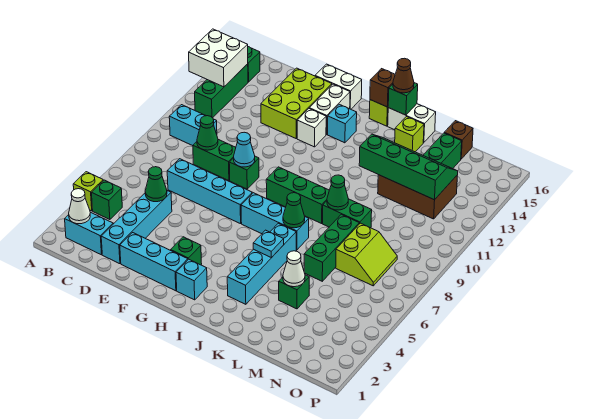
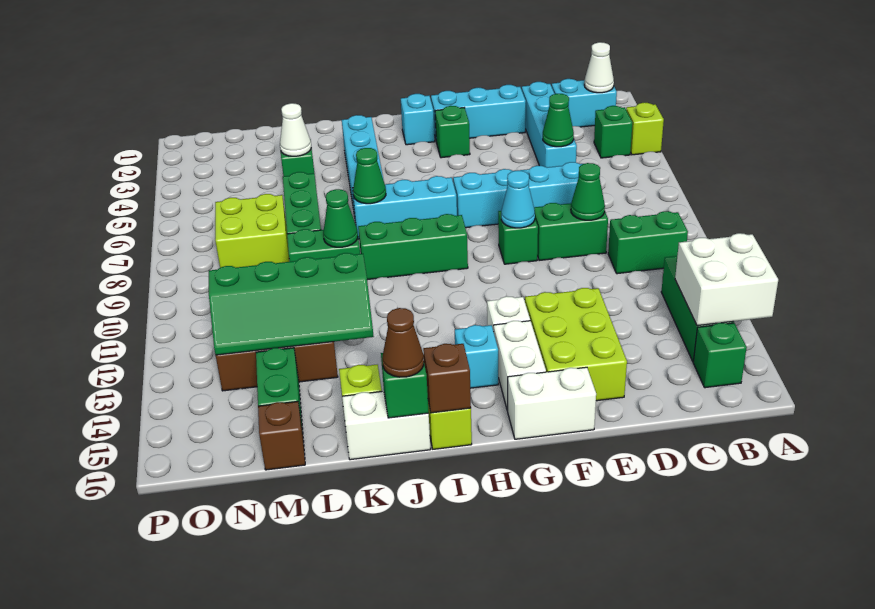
cyan 1x2 brick [169,105,217,146] -> green 1x2 brick [608,211,688,274]
cyan 1x1 plate [253,230,284,258] -> none
lime 2x2 slope [336,223,397,286] -> lime 2x2 brick [215,194,289,268]

